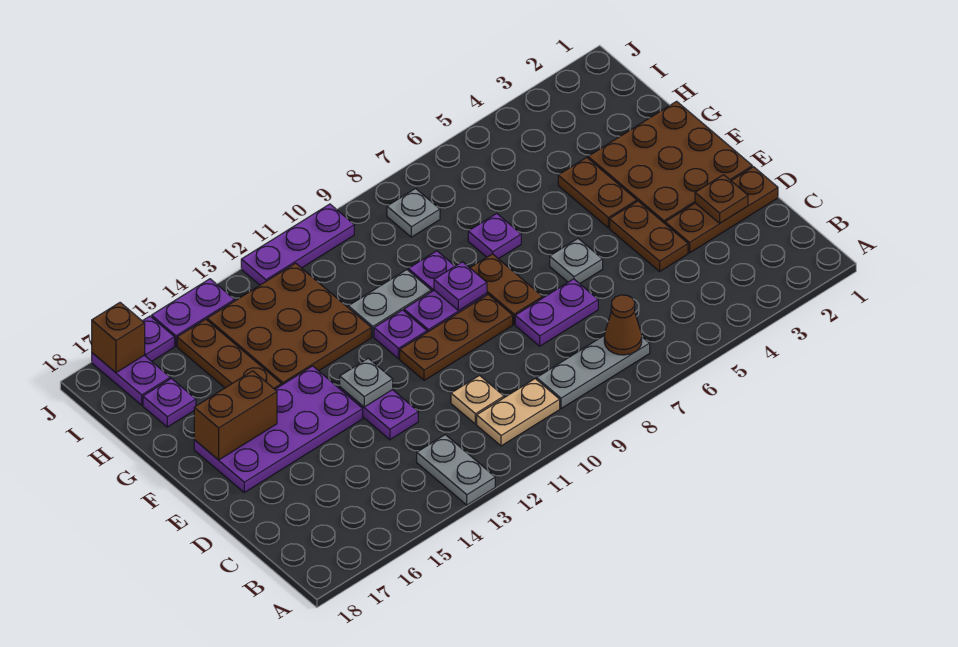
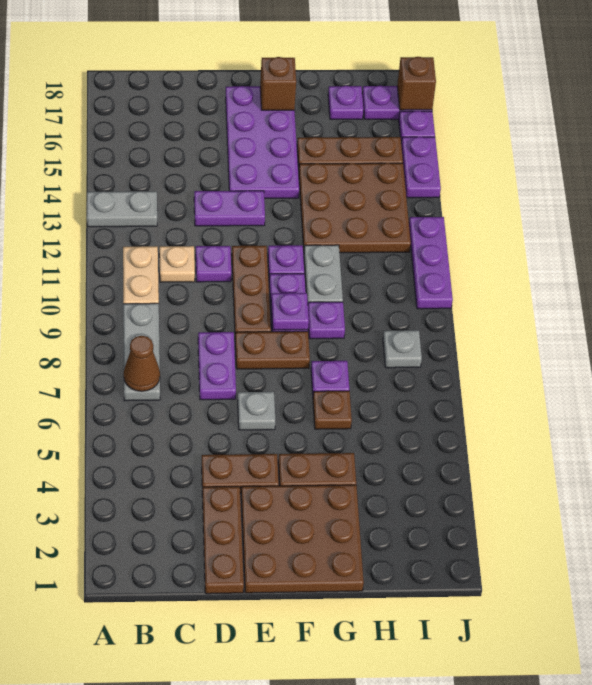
brown 1x1 plate [695,175,748,223] -> brown 1x1 plate moved to [313,391,352,429]
none -> purple 1x1 plate [196,246,231,282]
grey 1x1 plate [340,358,393,407] -> none
brown 1x2 brick [194,371,277,460] -> brown 1x1 brick [260,57,296,110]

